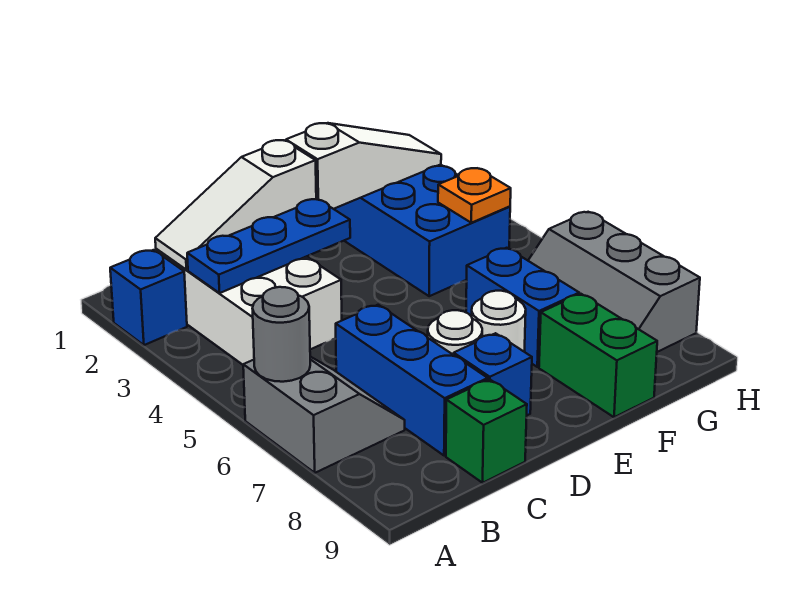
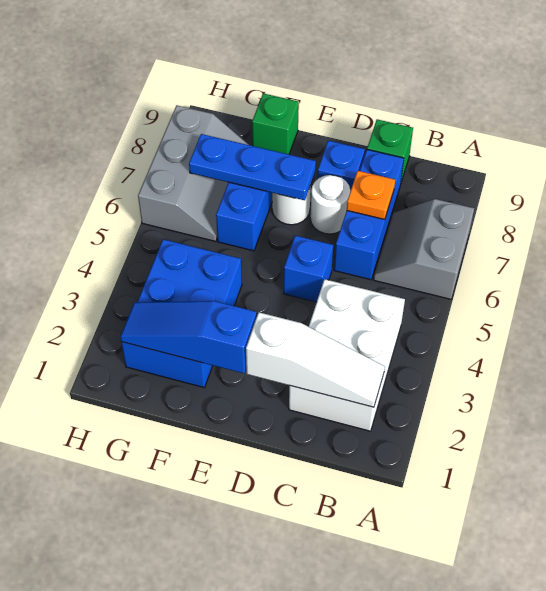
blue 1x1 brick [110,250,187,345] -> blue 1x1 brick moved to [284,236,333,302]
grey 1x1 round brick [252,287,310,382] -> none
blue 1x3 plate [187,199,350,293] -> blue 1x3 plate moved to [189,134,316,200]
white 1x3 slope [286,123,441,209] -> blue 1x3 slope [120,301,257,374]
green 1x2 brick [539,294,657,417] -> green 1x1 brick [252,93,299,154]
orange 1x1 plate [438,168,511,223] -> orange 1x1 plate moved to [347,171,395,220]

